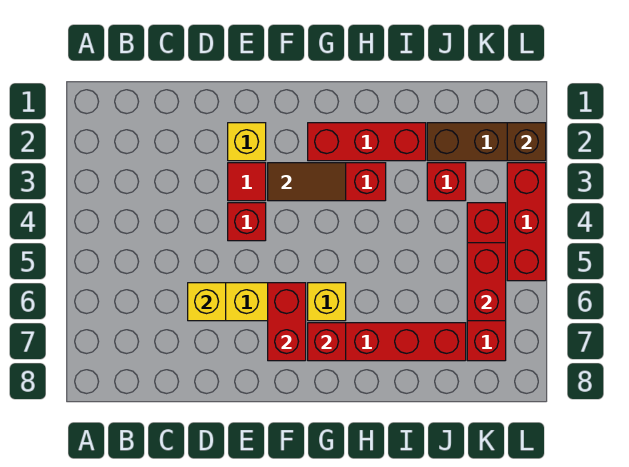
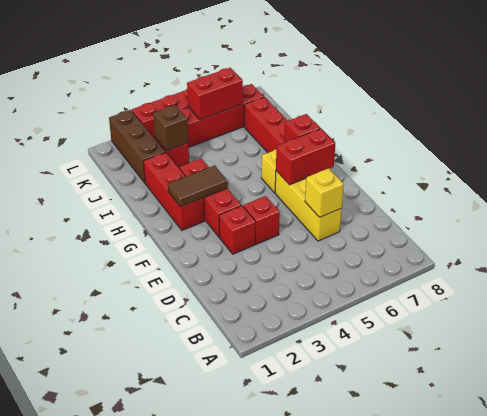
yellow 1x1 brick [228,123,266,161] -> none
red 1x1 tile [228,163,266,201] -> red 1x1 brick [219,206,256,254]
brown 1x2 tile [268,163,346,201] -> brown 1x2 tile turned to [168,166,228,207]
brown 1x1 brick [507,123,546,161] -> brown 1x1 brick moved to [153,105,188,151]

